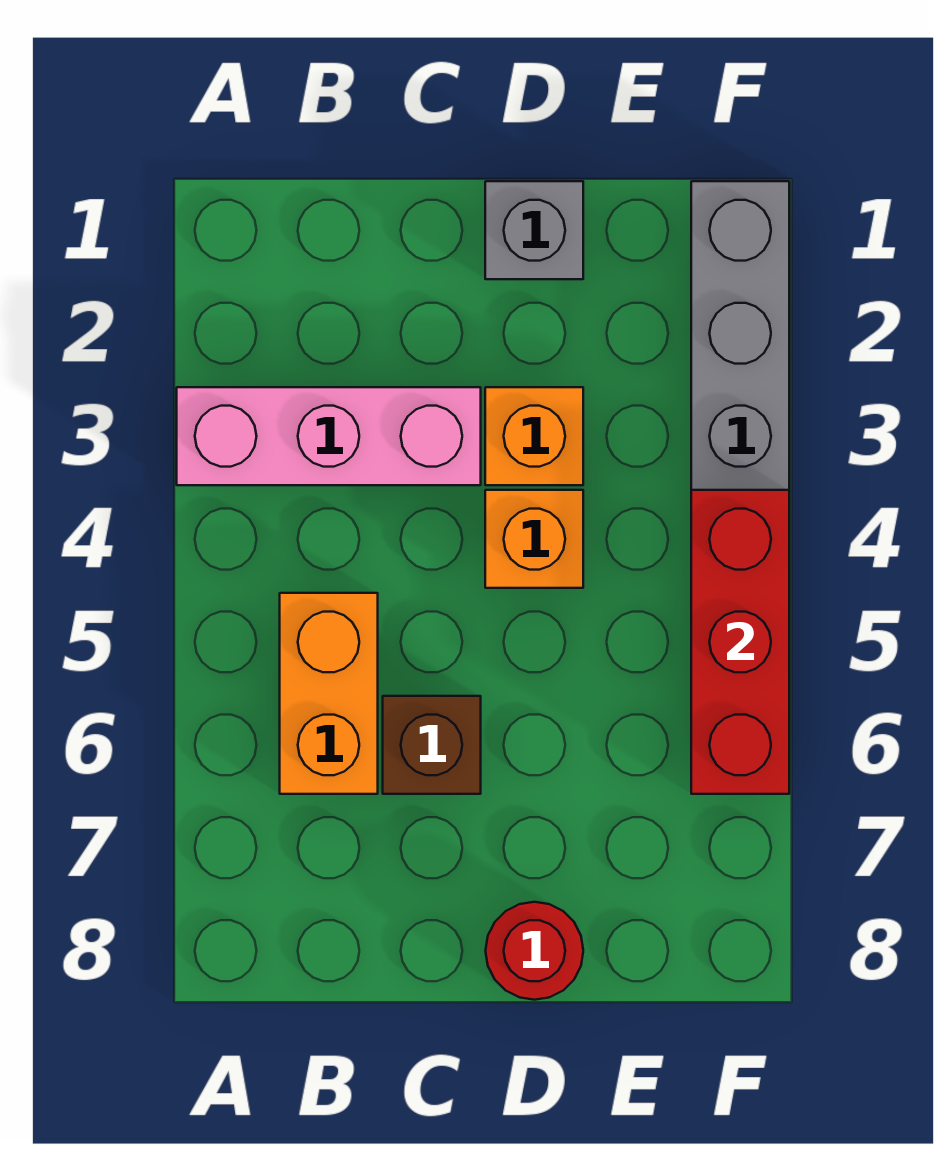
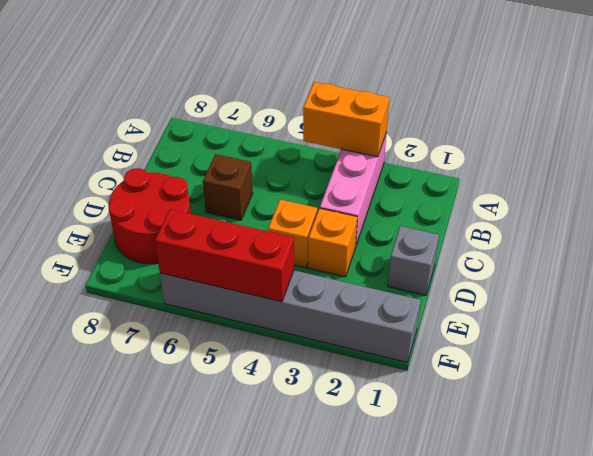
orange 1x2 brick [280,593,378,794] -> orange 1x2 brick moved to [303,82,390,157]
red 1x1 round brick [486,902,583,1000] -> red 2x2 round brick [109,168,191,264]

